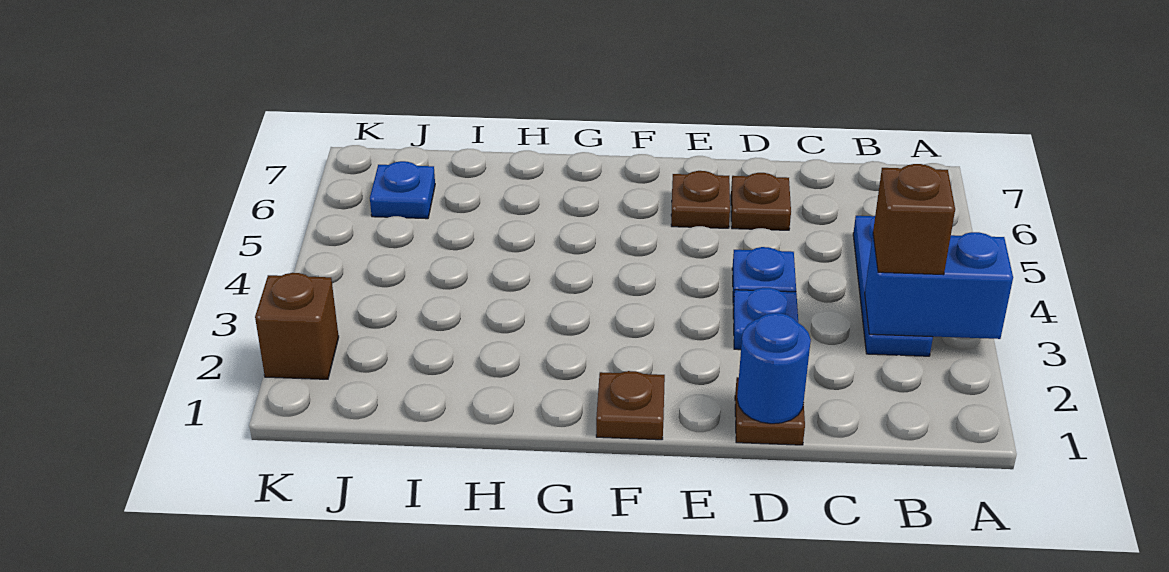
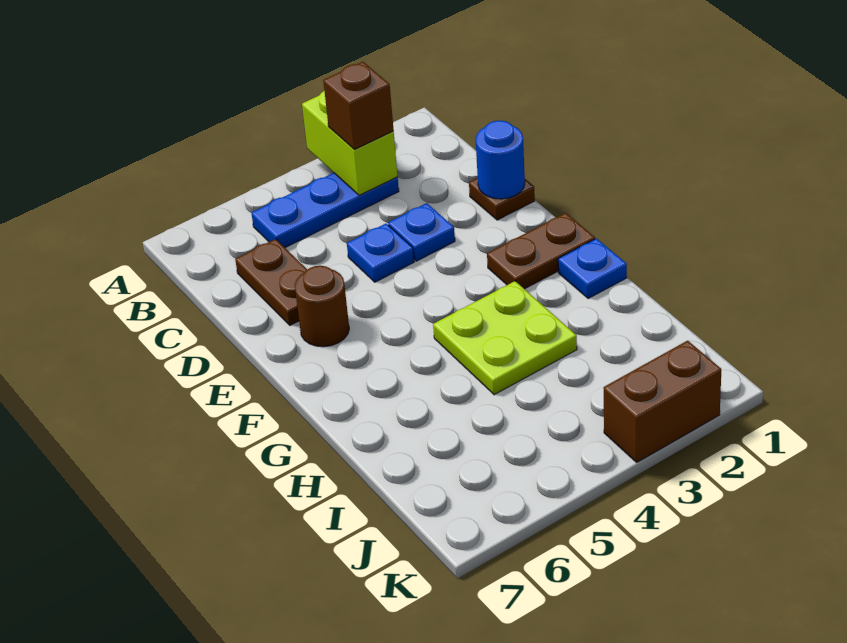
blue 1x2 brick [865,232,1013,339] -> lime 1x2 brick [302,91,398,195]
brown 1x1 plate [731,173,791,230] -> brown 1x2 plate [235,239,307,325]
brown 1x1 plate [671,171,730,228] -> brown 1x1 round brick [295,266,349,347]
brown 1x1 plate [596,371,665,440] -> brown 1x2 plate [487,213,595,289]
none -> lime 2x2 plate [433,281,577,395]
blue 1x1 plate [370,161,435,219] -> blue 1x1 plate moved to [558,239,627,299]
brown 1x1 brick [255,273,339,379] -> brown 1x2 brick [604,341,721,462]

